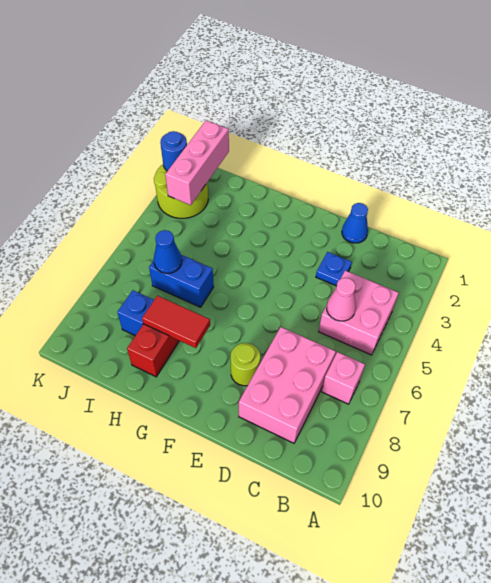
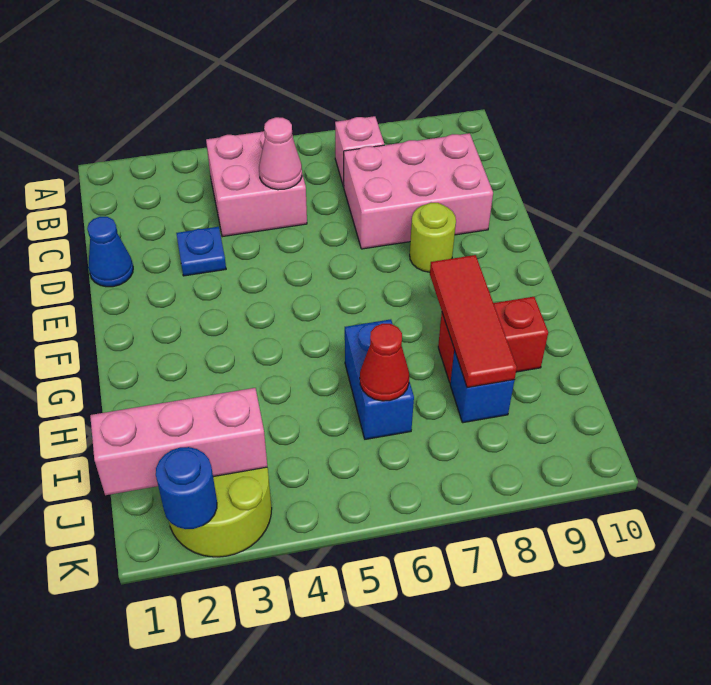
red 1x2 tile [142,296,210,348] -> red 1x3 tile [430,255,517,388]
blue 1x1 cone [154,230,182,273] -> red 1x1 cone [360,324,409,401]

